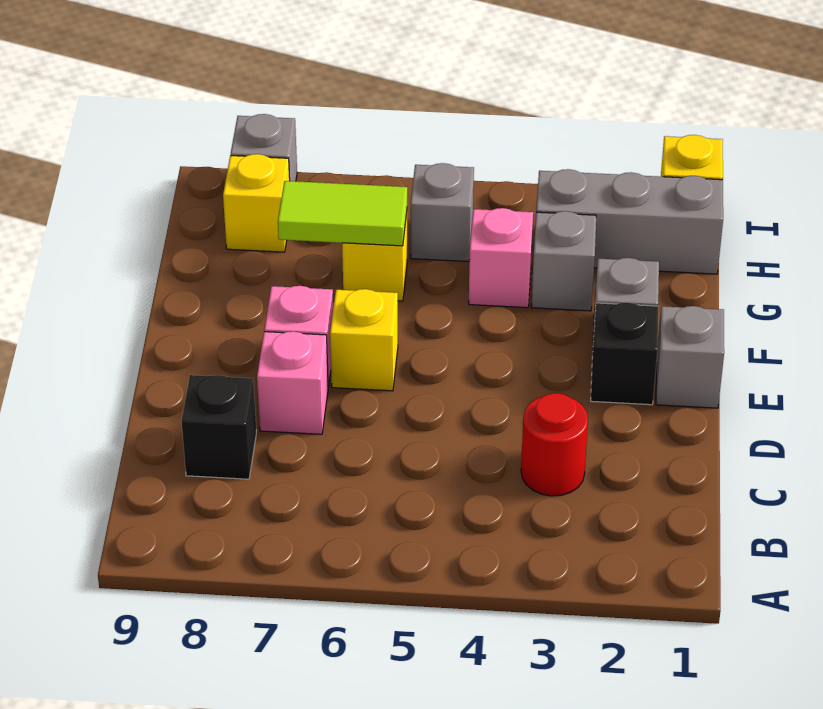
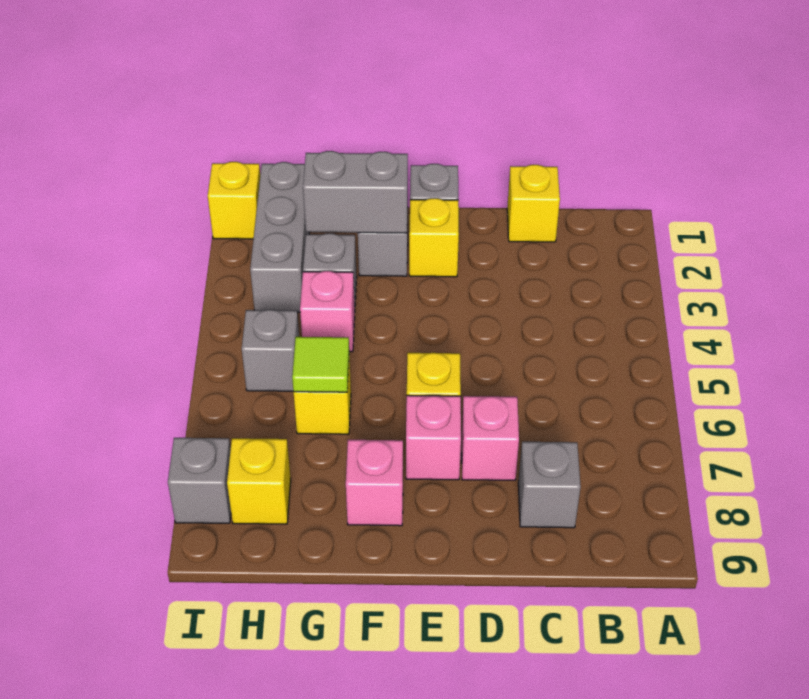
none -> yellow 1x1 brick [507,165,560,242]
red 1x1 round brick [521,393,588,496] -> none
black 1x1 brick [181,375,256,479] -> grey 1x1 brick [518,442,581,528]
black 1x1 brick [591,303,658,405] -> yellow 1x1 brick [409,198,459,277]
none -> grey 1x2 brick [303,151,408,233]
none -> pink 1x1 brick [346,440,403,526]
lime 1x2 tile [278,181,407,246] -> lime 1x1 tile [292,337,349,392]

